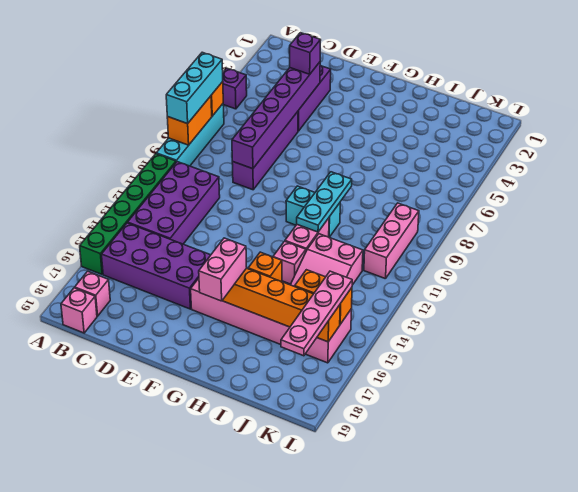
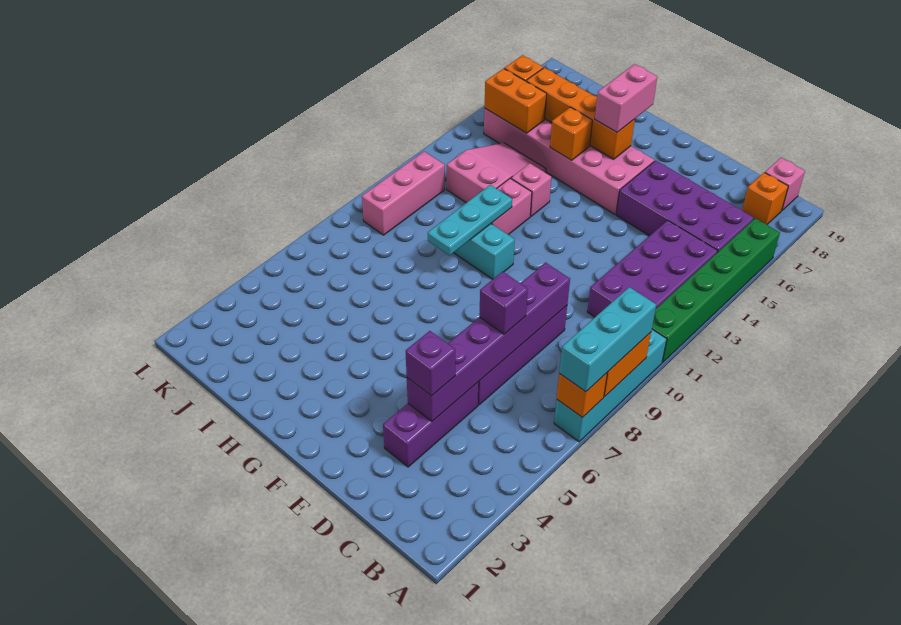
purple 1x1 brick [223,68,247,109] -> purple 1x1 brick moved to [479,272,528,334]
pink 1x1 brick [75,271,110,316] -> orange 1x1 brick [742,172,788,224]
pink 1x4 plate [281,271,352,356] -> none

